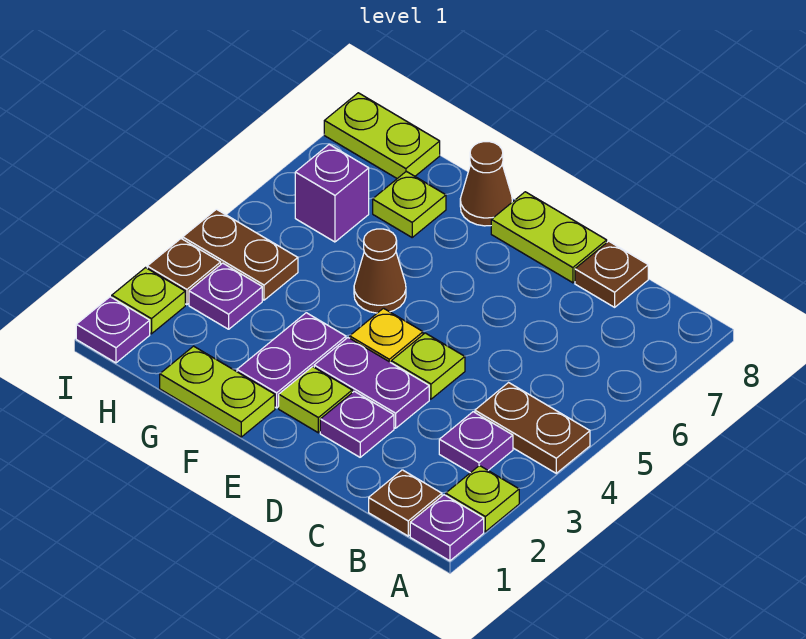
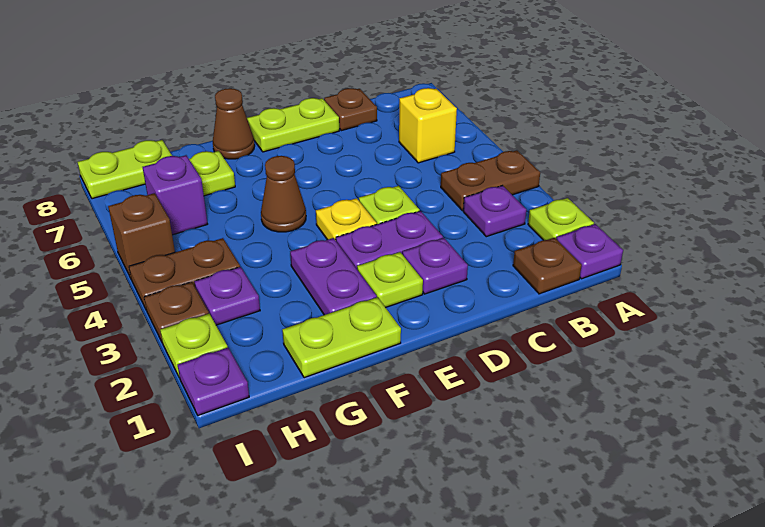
none -> yellow 1x1 brick [399,88,457,163]
none -> brown 1x1 brick [108,193,175,280]

